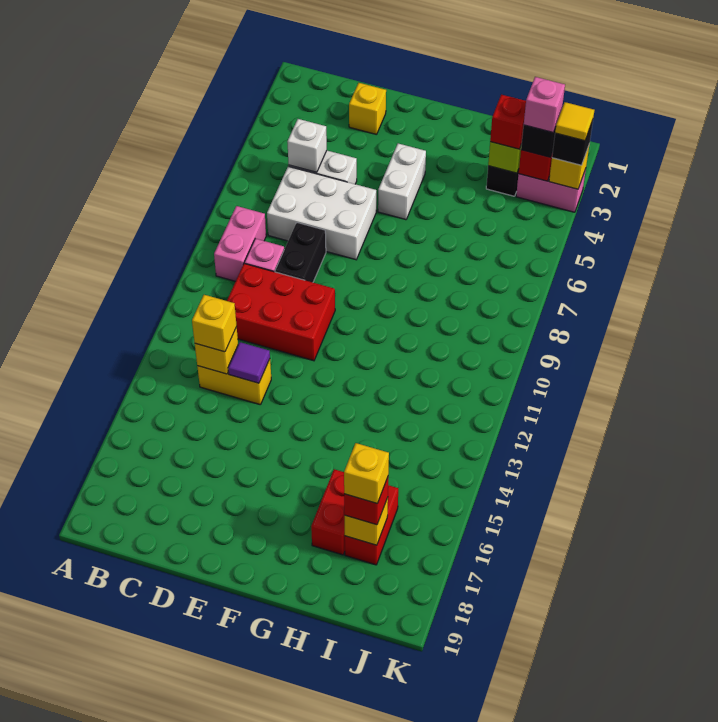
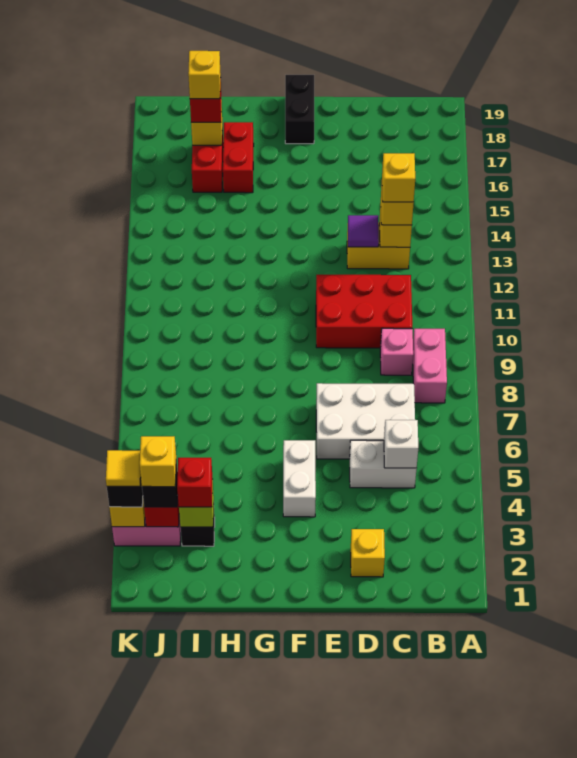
none -> yellow 1x1 brick [382,153,415,202]
black 1x2 brick [275,223,326,282] -> black 1x2 brick moved to [285,75,314,144]
pink 1x1 brick [524,77,565,133] -> yellow 1x1 brick [140,436,176,487]

